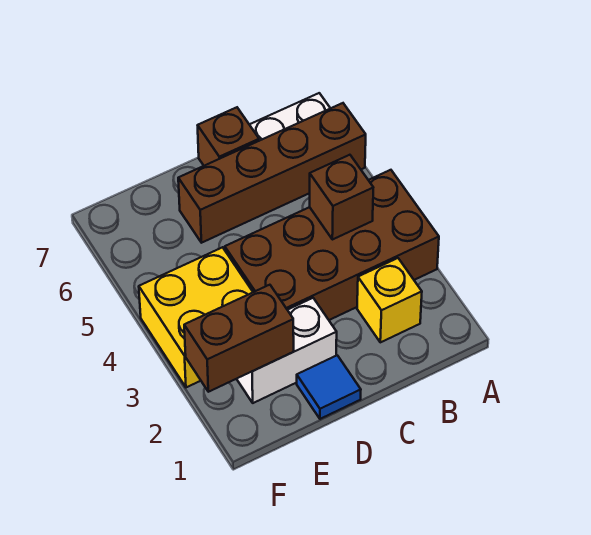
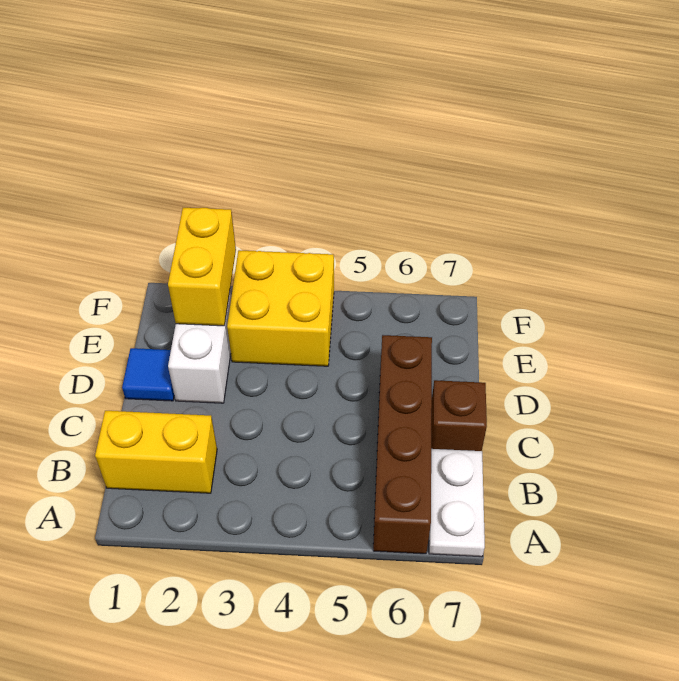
brown 2x4 brick [225,170,439,320] -> none
yellow 1x1 brick [357,258,422,342] -> yellow 1x2 brick [95,411,217,493]
brown 1x1 brick [310,155,373,240] -> none
brown 1x2 brick [184,285,294,392] -> yellow 1x2 brick [168,208,236,326]

